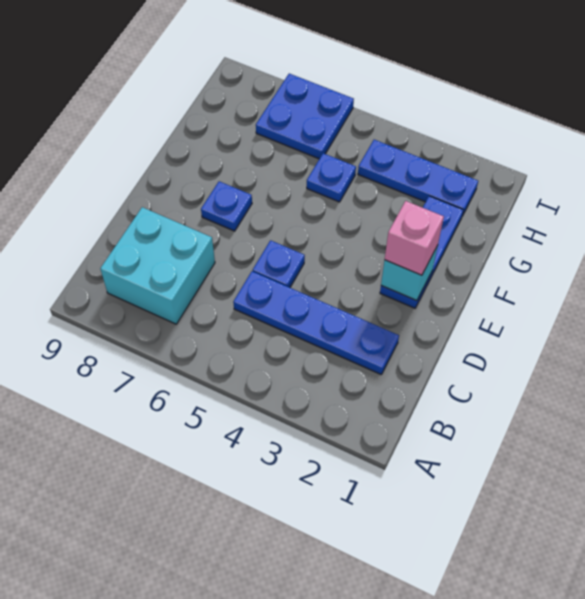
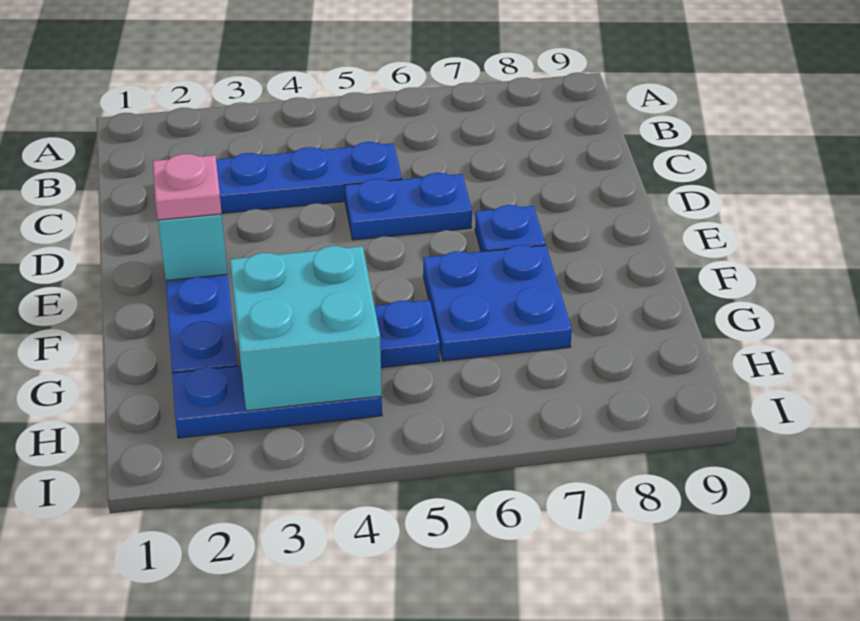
cyan 2x2 brick [100,207,215,324] -> cyan 2x2 brick moved to [230,246,382,411]
blue 1x1 plate [253,240,305,288] -> blue 1x2 plate [345,173,472,240]
pink 1x1 brick [385,201,444,275] -> pink 1x1 plate [153,154,222,220]
blue 2x2 plate [256,74,354,159] -> blue 2x2 plate moved to [423,245,572,361]

